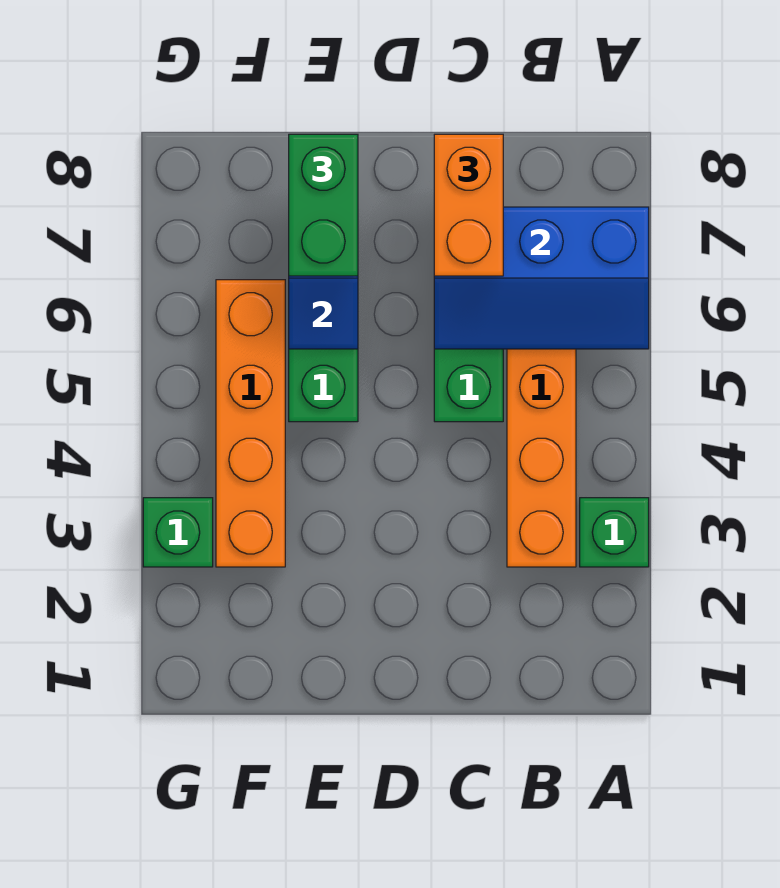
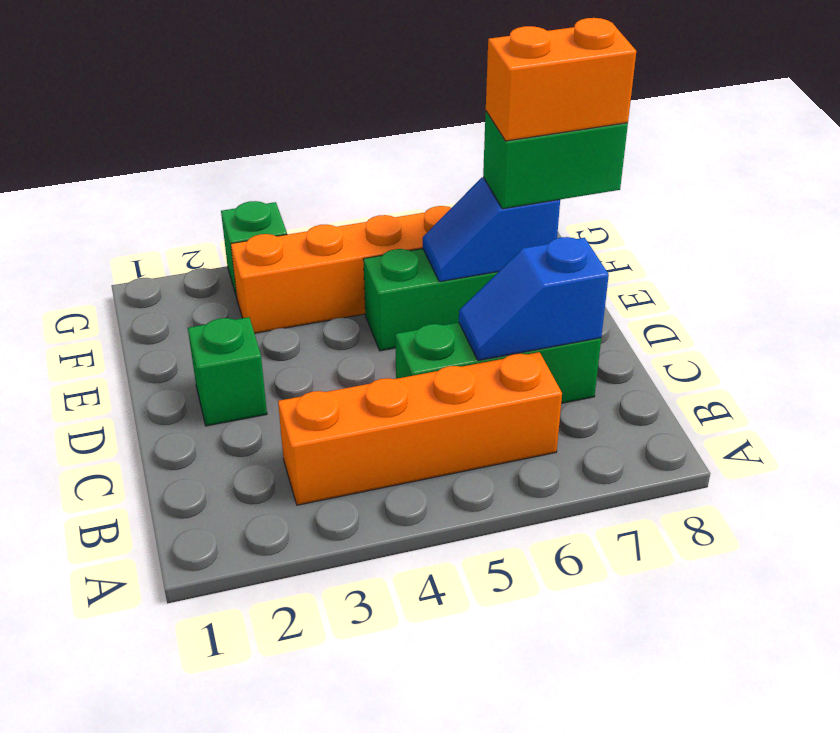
green 1x1 brick [580,498,649,567] -> green 1x1 brick moved to [188,317,267,426]
blue 2x3 slope [434,207,649,349] -> blue 1x2 slope [459,237,609,361]
orange 1x2 brick [434,134,503,276] -> orange 1x2 brick moved to [486,18,636,141]

